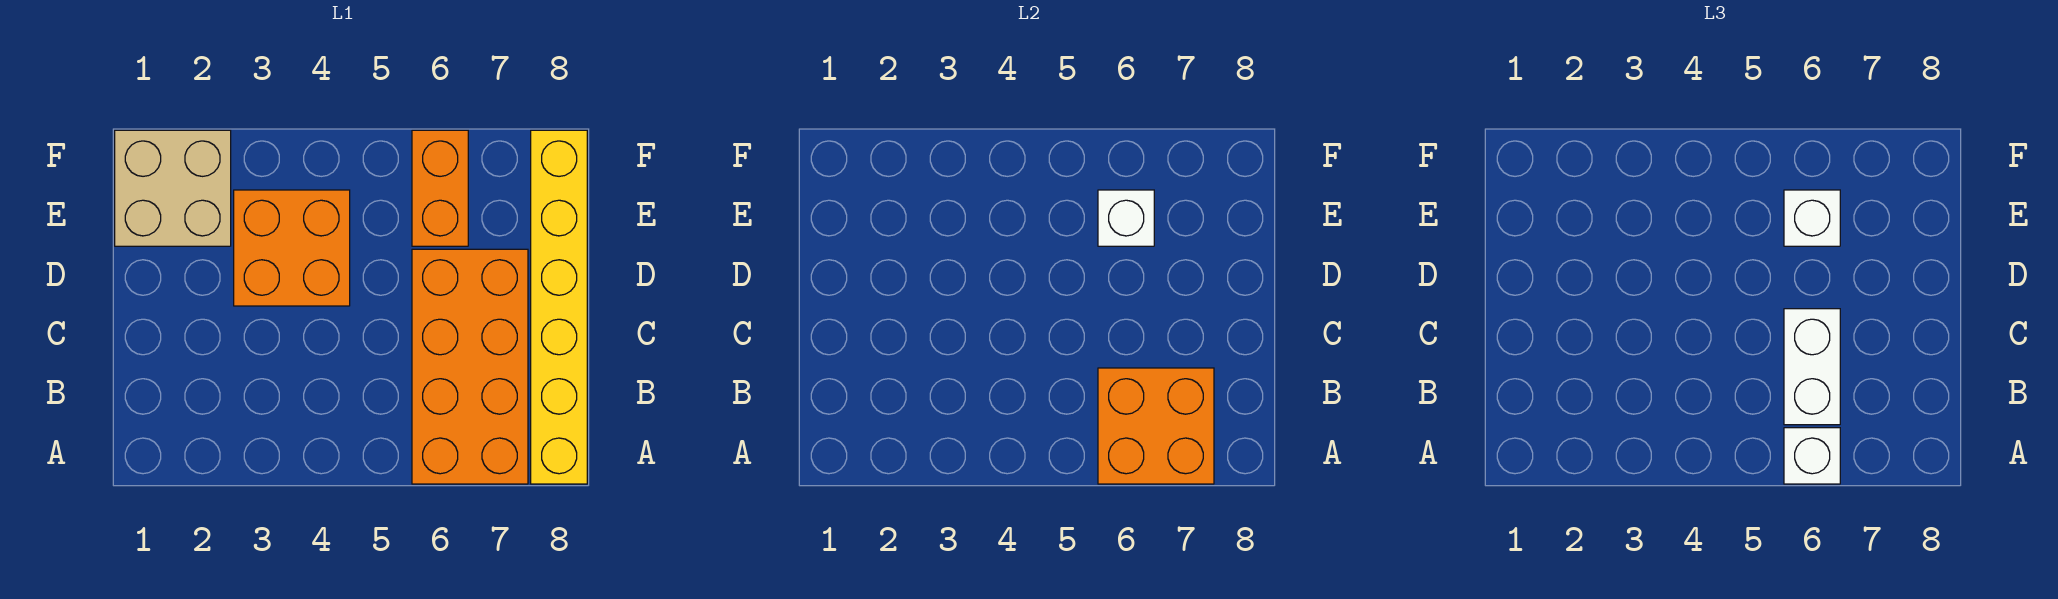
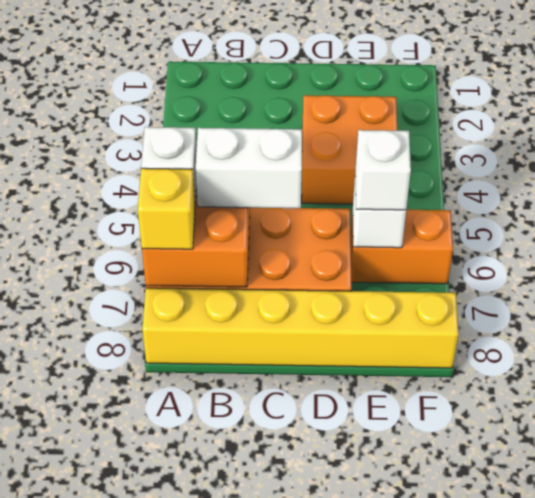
none -> yellow 1x1 brick [138,168,195,249]
tan 2x2 brick [115,130,231,246] -> none

